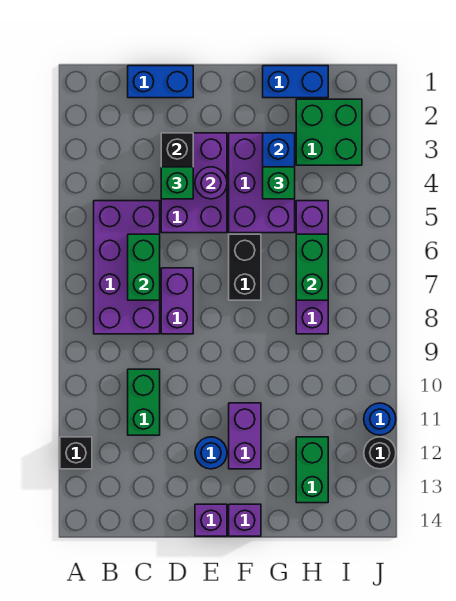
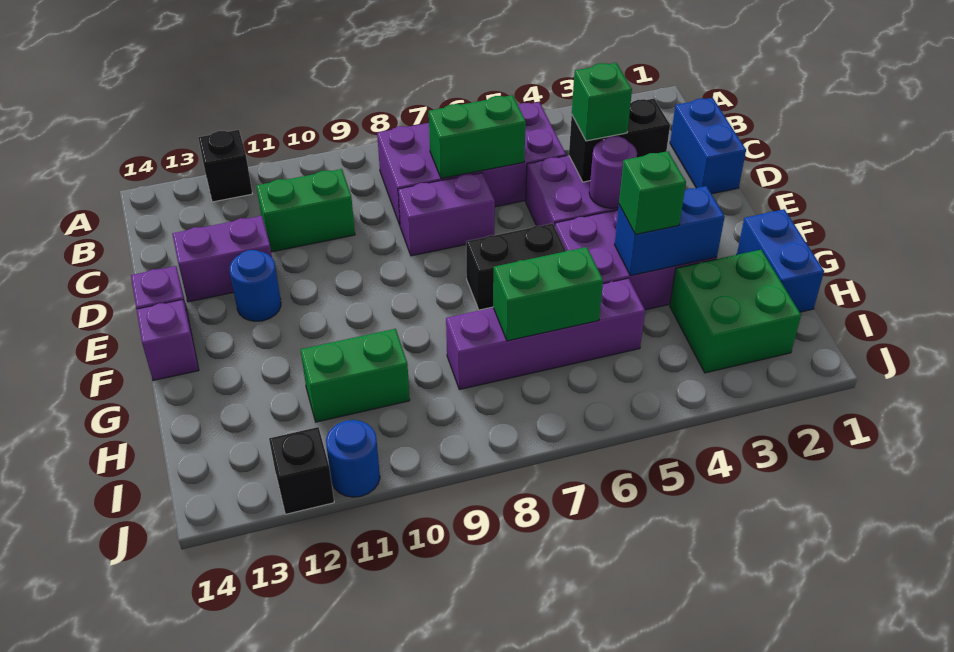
purple 1x2 brick [229,403,261,469] -> purple 1x2 brick moved to [172,216,272,302]
green 1x2 brick [296,437,328,503] -> green 1x2 brick moved to [300,329,410,422]
black 1x1 round brick [364,437,396,469] -> black 1x1 brick [269,427,334,514]

